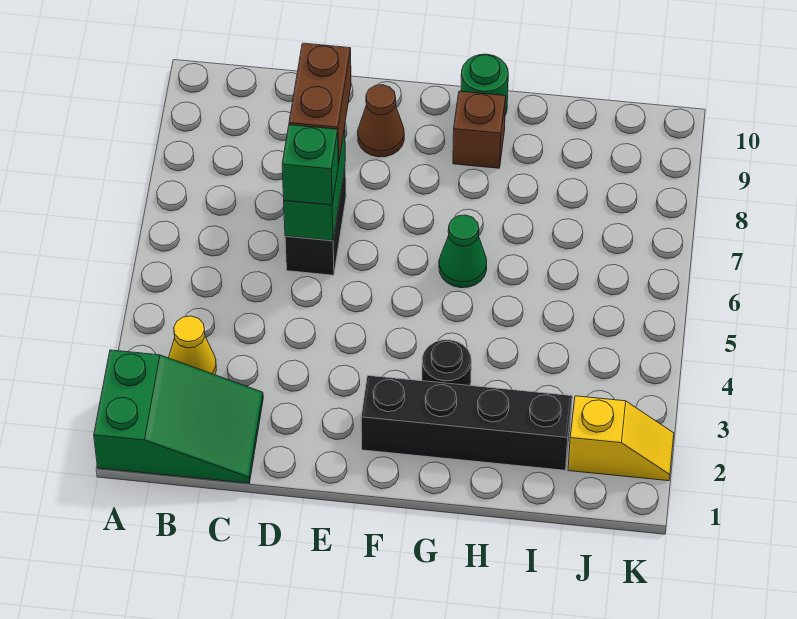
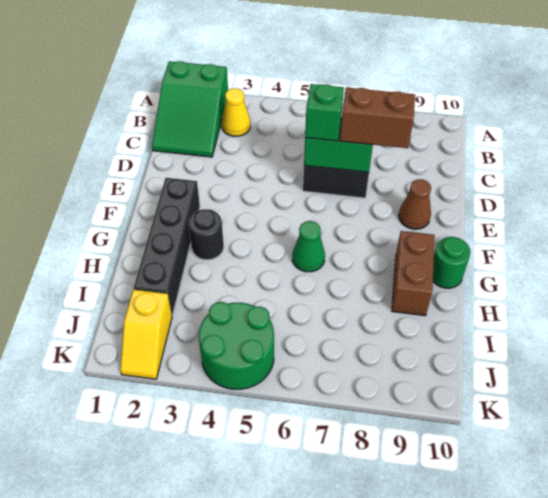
brown 1x1 brick [453,91,506,168] -> brown 1x2 brick [392,231,435,316]
none -> green 2x2 round brick [199,302,274,389]

